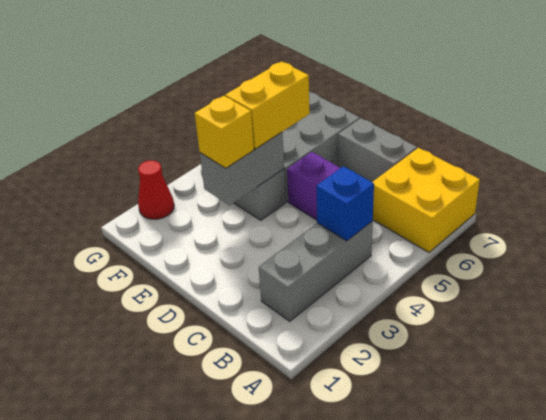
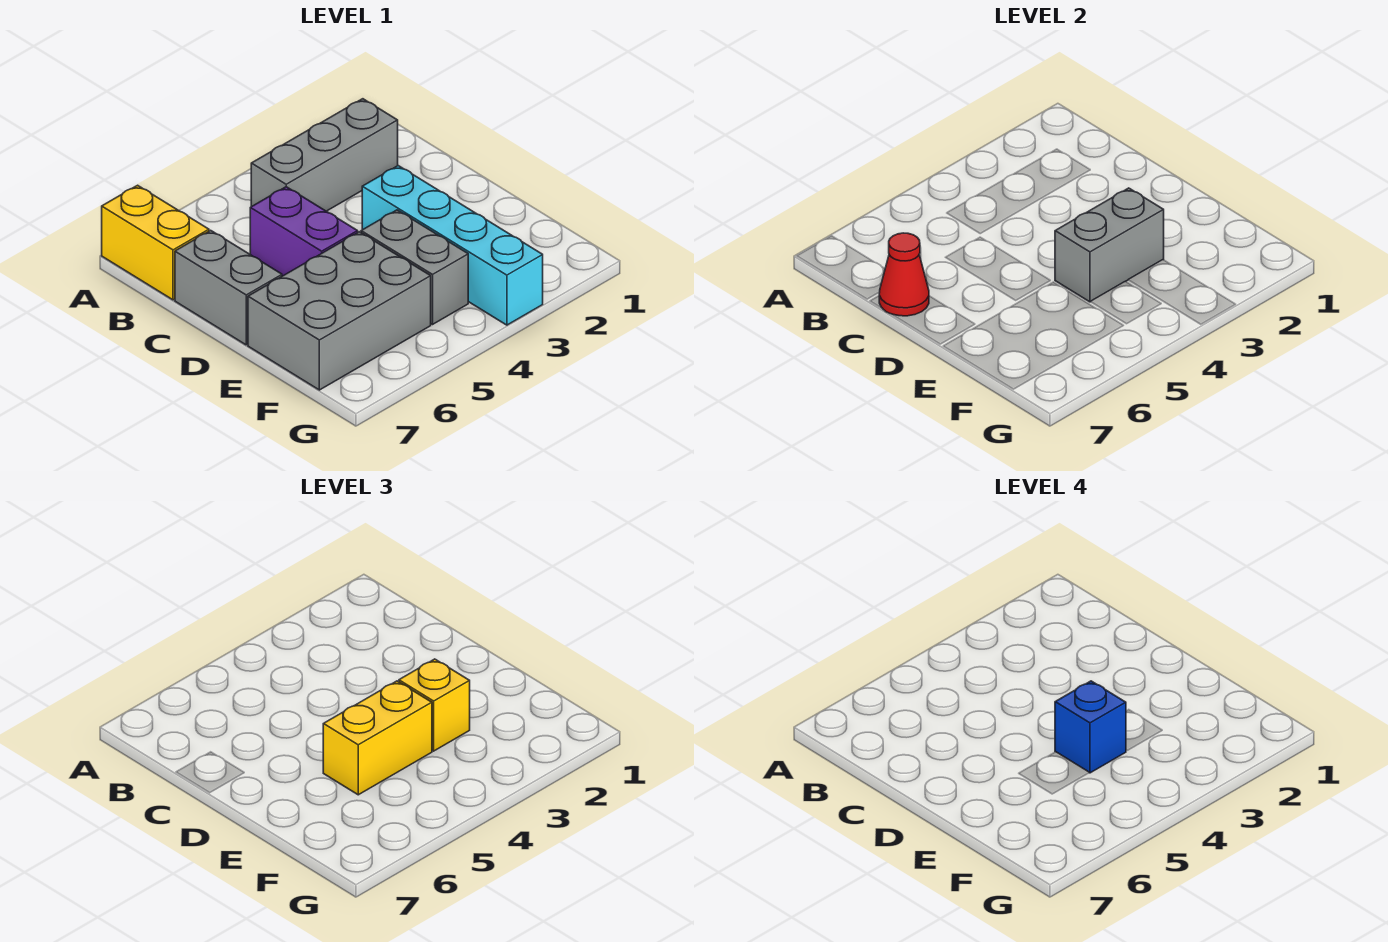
yellow 2x2 brick [372,148,480,252] -> yellow 1x2 brick [102,185,209,300]
blue 1x1 brick [316,166,374,241] -> blue 1x1 brick moved to [1055,681,1126,773]
none -> cyan 1x4 brick [362,166,543,325]
red 1x1 cone [138,161,174,219] -> red 1x1 cone moved to [879,233,929,316]

